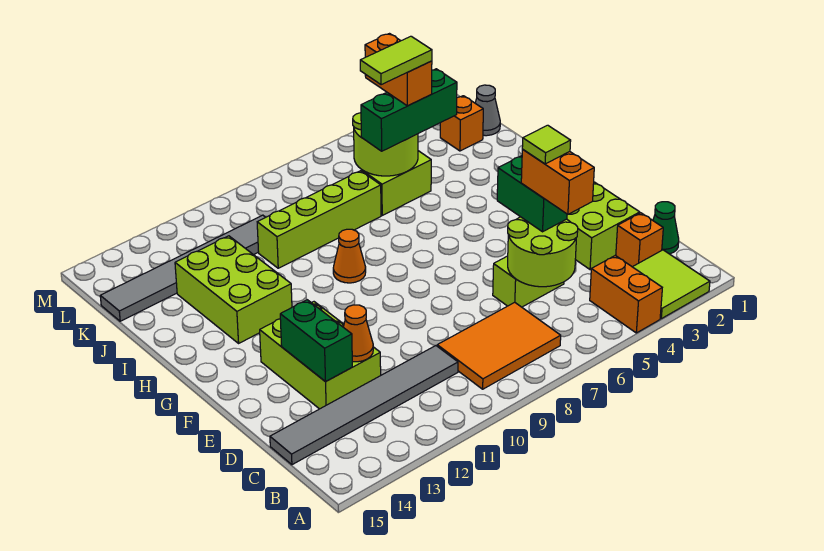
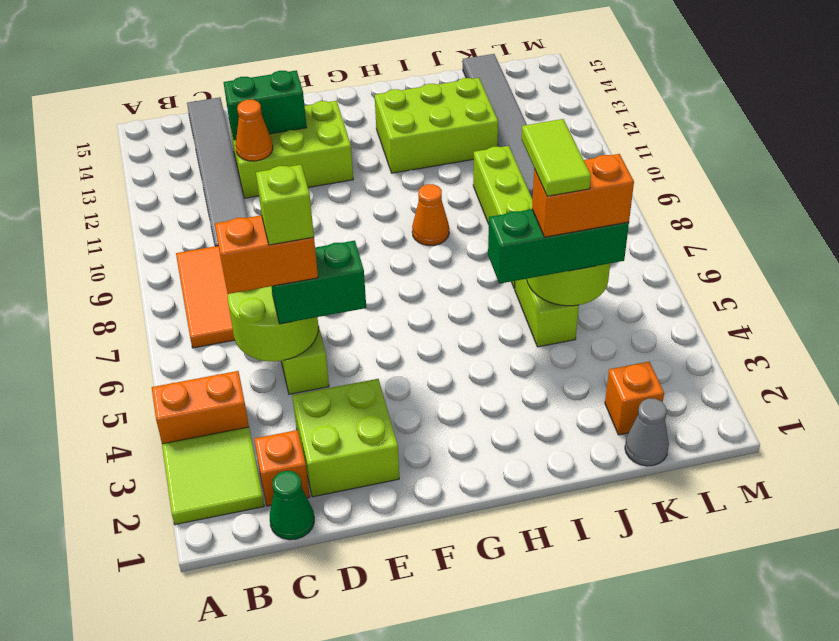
lime 1x1 tile [522,125,571,164] -> lime 1x1 brick [256,165,314,245]
green 1x3 brick [361,69,457,151] -> green 1x3 brick turned to [488,209,629,284]

